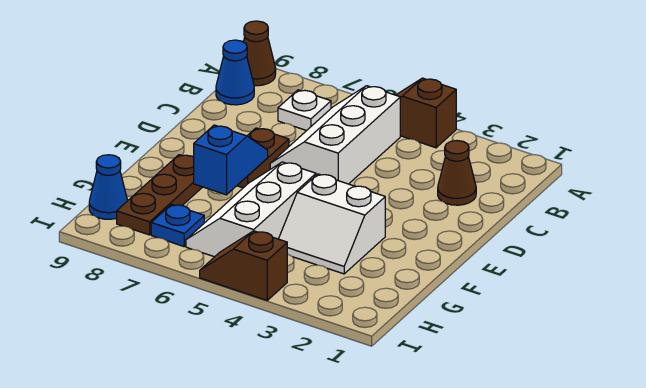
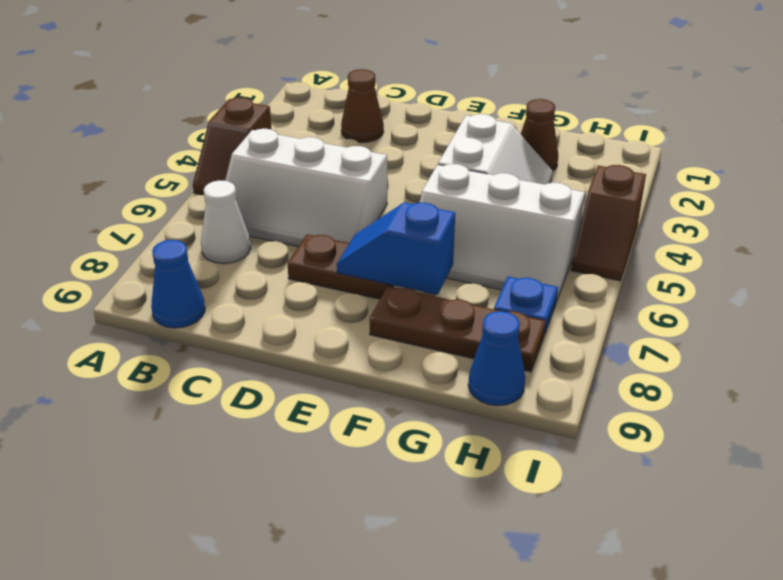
brown 1x1 cone [244,21,276,86] -> brown 1x1 cone moved to [521,99,558,171]
white 1x1 plate [278,90,331,131] -> white 1x1 cone [201,181,251,264]

